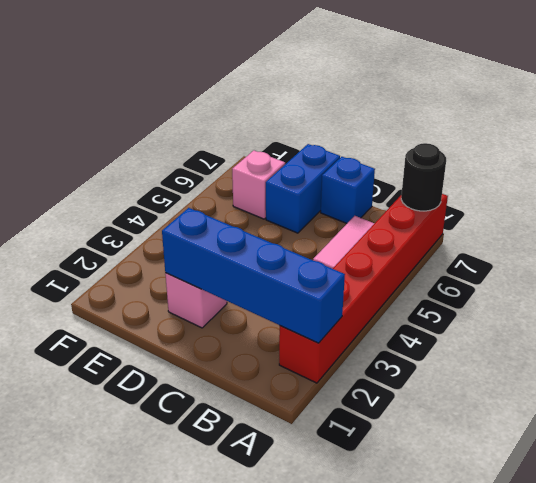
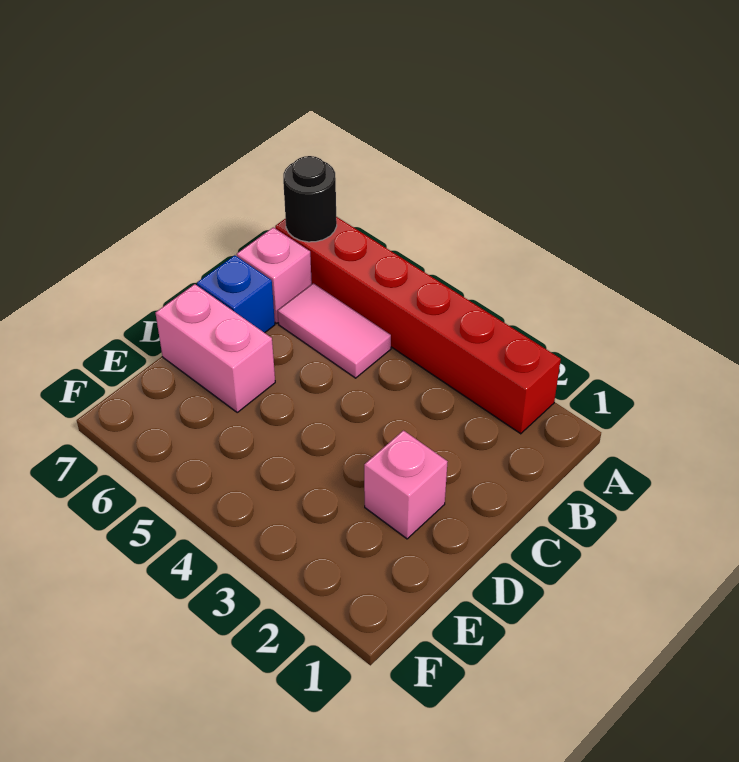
blue 1x4 brick [162,208,345,343] -> none
blue 1x2 brick [266,144,340,233] -> pink 1x2 brick [156,284,275,412]
pink 1x1 brick [232,150,285,219] -> pink 1x1 brick moved to [237,227,312,323]

